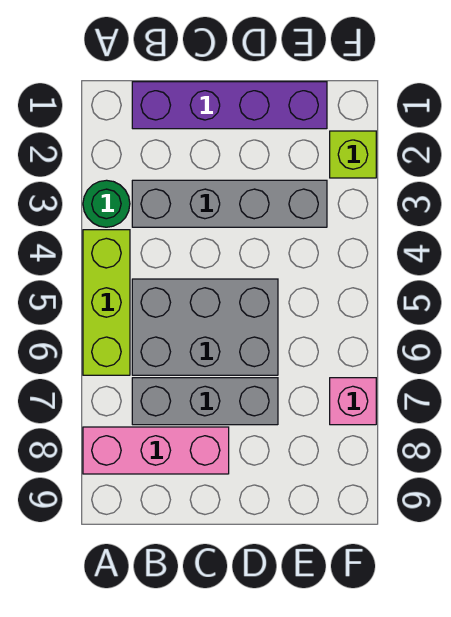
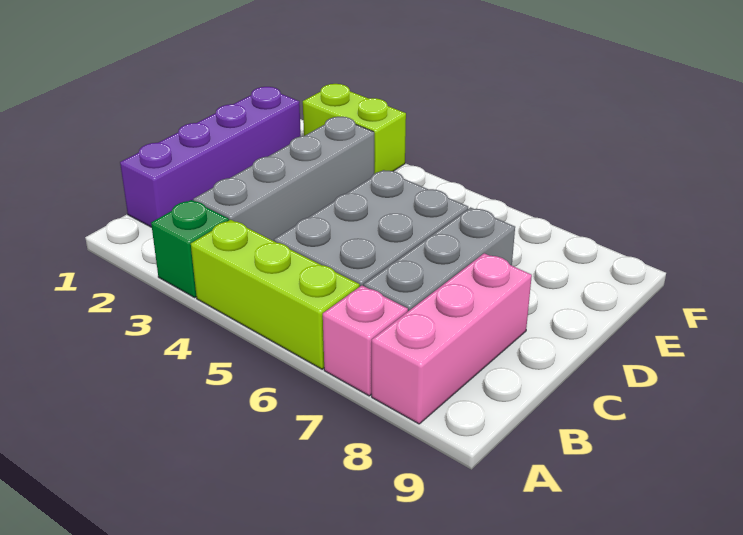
green 1x1 round brick [83,180,130,227] -> green 1x1 brick [151,200,229,298]
lime 1x1 brick [330,131,376,178] -> lime 1x2 brick [303,84,406,174]
pink 1x1 brick [330,378,376,425] -> pink 1x1 brick moved to [323,285,408,396]

